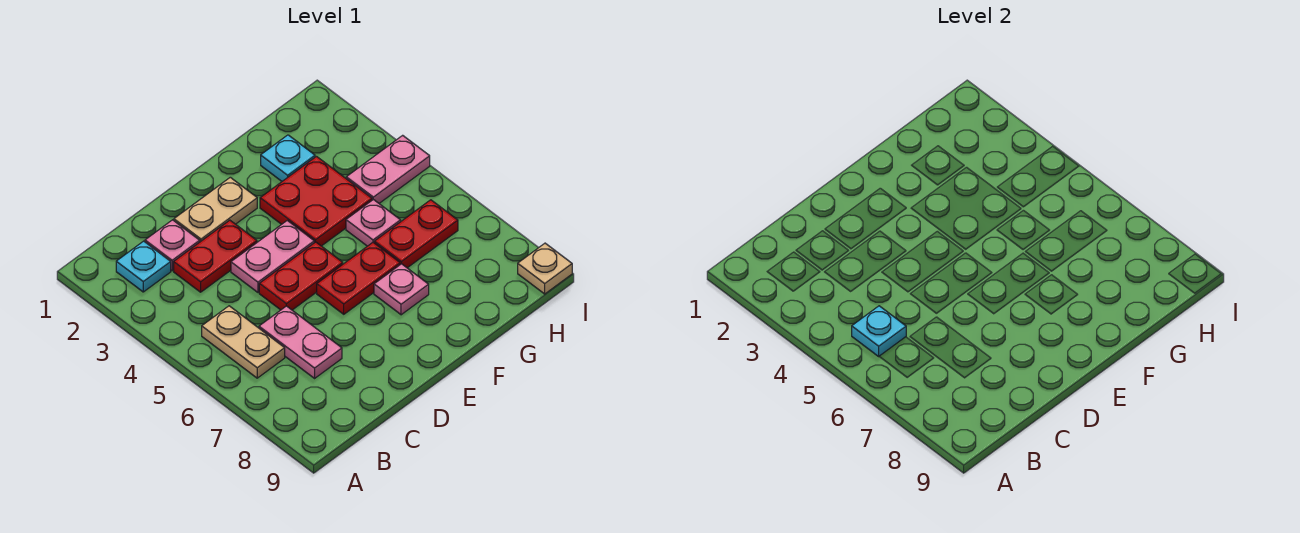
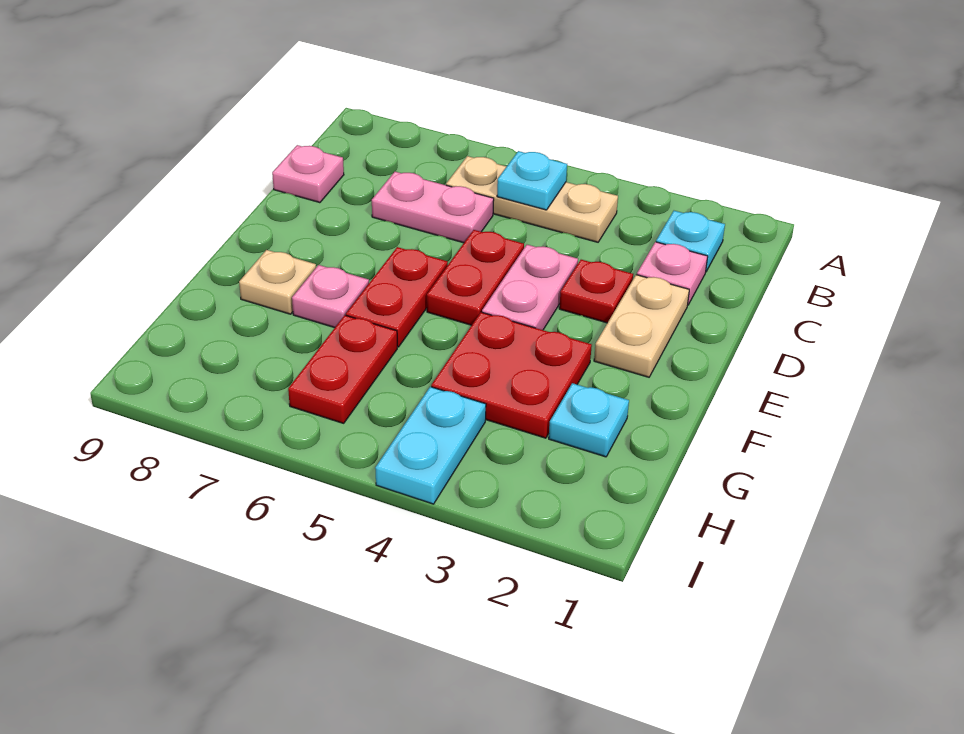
tan 1x2 plate [202,306,285,378] -> tan 1x3 plate [446,156,618,242]
red 1x2 plate [174,220,257,292] -> red 1x1 plate [559,260,633,323]
pink 1x1 plate [346,199,401,246] -> pink 1x1 plate moved to [272,145,344,203]
pink 1x2 plate [346,135,430,203] -> cyan 1x2 plate [375,387,486,504]
tan 1x1 plate [518,243,572,294] -> tan 1x1 plate moved to [239,250,316,314]

